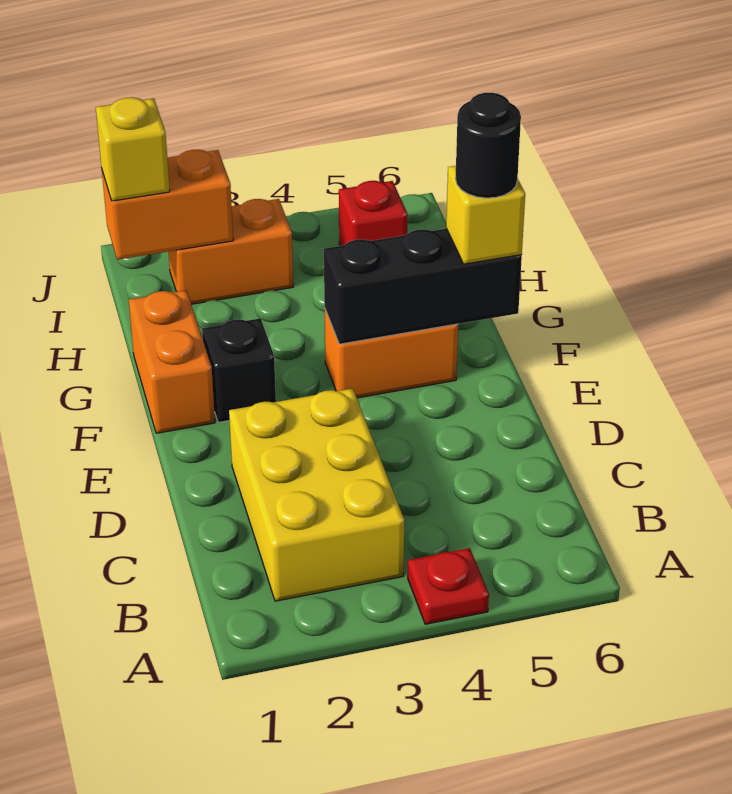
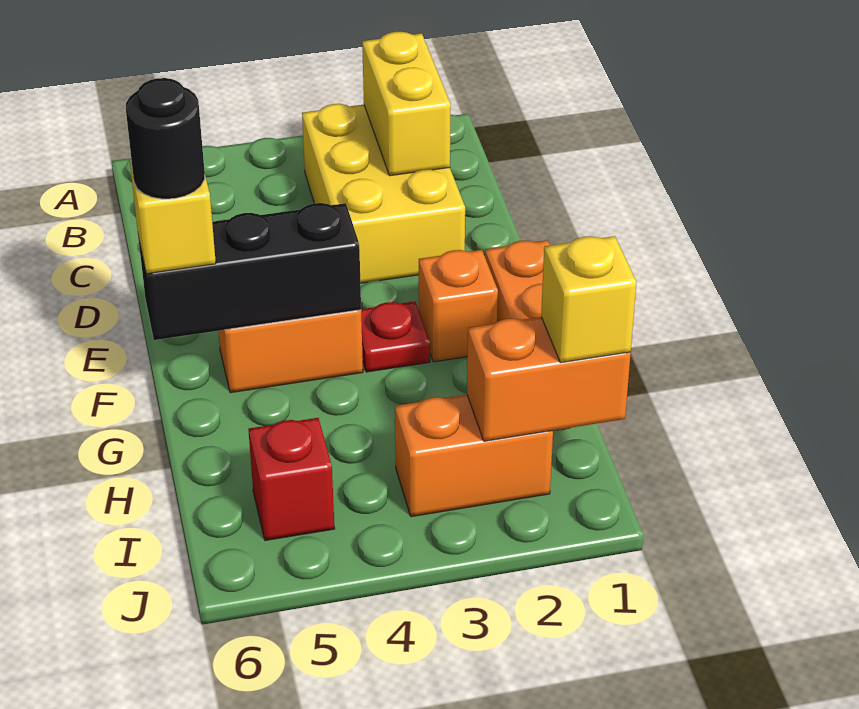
red 1x1 plate [408,548,489,624] -> red 1x1 plate moved to [361,301,430,372]
none -> yellow 1x2 brick [362,32,451,176]
black 1x1 brick [202,318,276,422] -> orange 1x1 brick [419,250,498,362]

